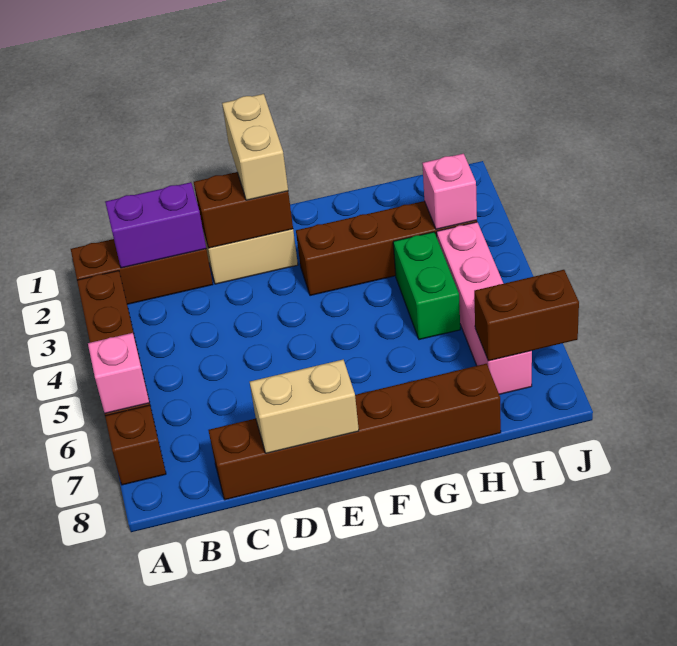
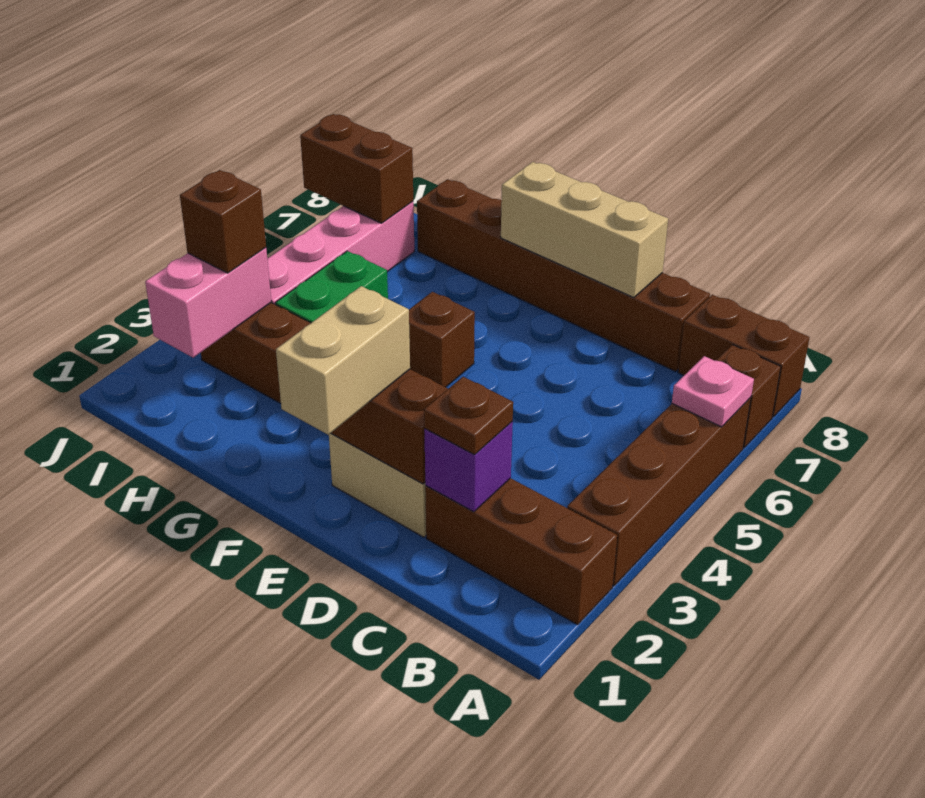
pink 1x1 brick [88,333,149,413] -> pink 1x1 plate [672,356,754,427]
none -> brown 1x2 brick [678,295,810,417]
purple 1x2 brick [105,182,206,268] -> purple 1x1 brick [424,422,513,512]
none -> brown 1x1 plate [424,377,513,455]
tan 1x2 brick [250,360,359,453] -> tan 1x3 brick [501,162,668,298]
none -> brown 1x1 brick [409,292,475,387]
pink 1x1 brick [422,154,477,229] -> pink 1x2 brick [145,248,271,358]
none -> brown 1x1 brick [180,170,266,273]

